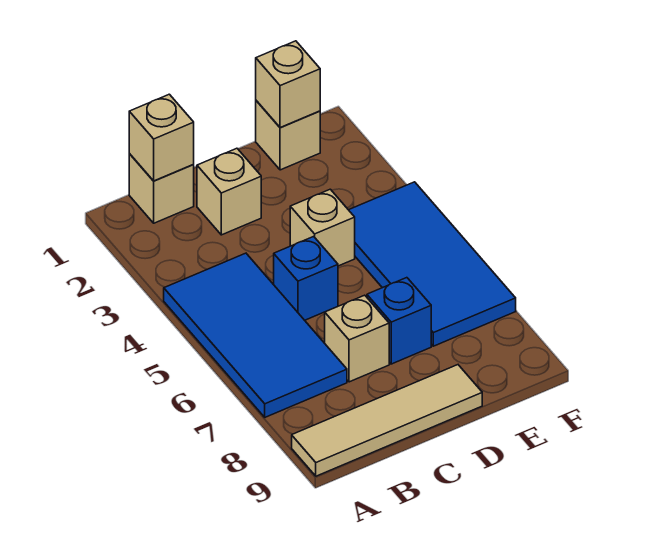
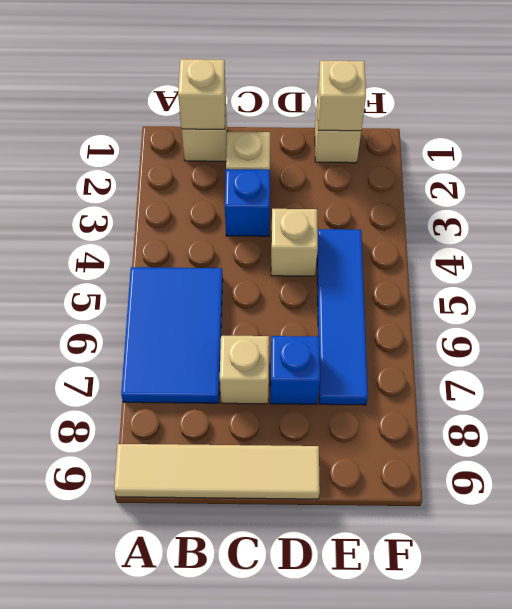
blue 2x4 tile [164,253,347,417] -> blue 2x3 tile [121,267,223,403]
blue 1x1 brick [274,236,338,320] -> blue 1x1 brick moved to [225,169,270,236]
blue 2x4 tile [349,182,516,346] -> blue 1x4 tile [317,229,368,405]

